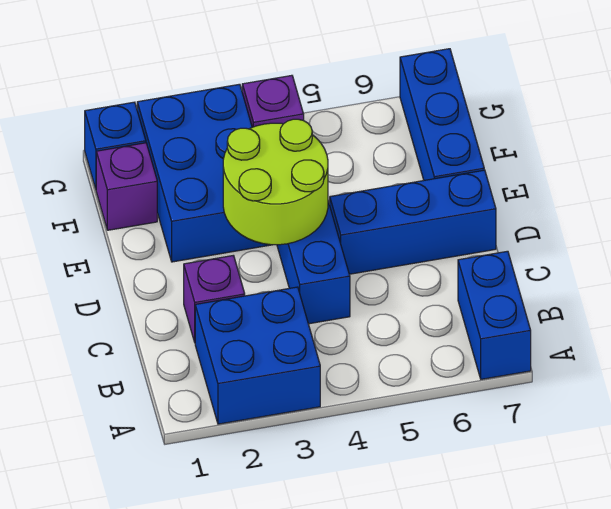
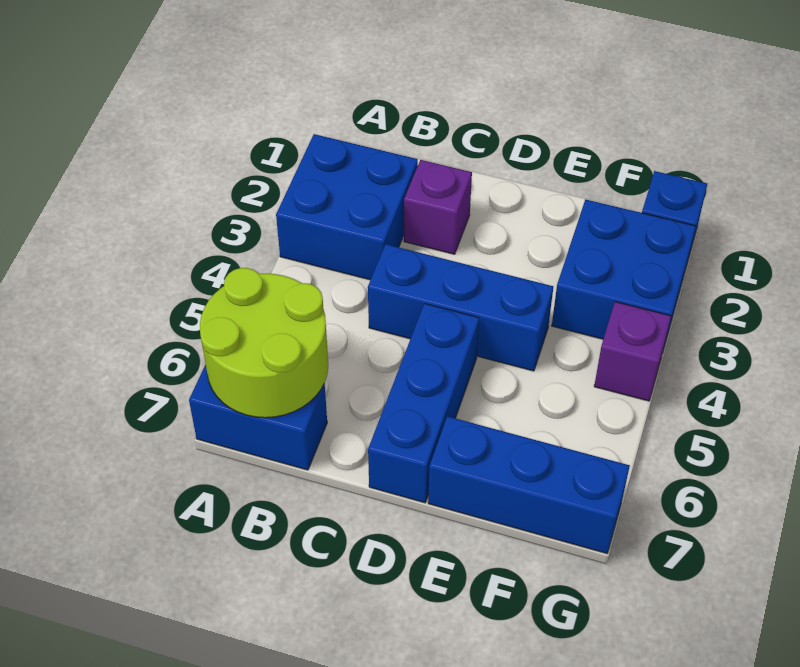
lime 2x2 round brick [223,119,328,245] -> lime 2x2 round brick moved to [200,268,328,418]
blue 2x3 brick [137,84,270,262] -> blue 2x2 brick [552,199,696,347]
purple 1x1 brick [96,143,157,230] -> none

